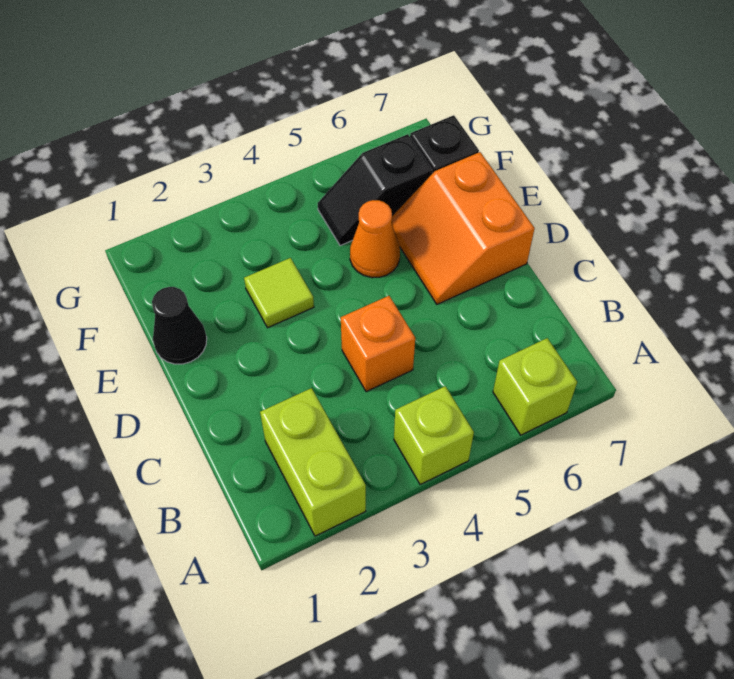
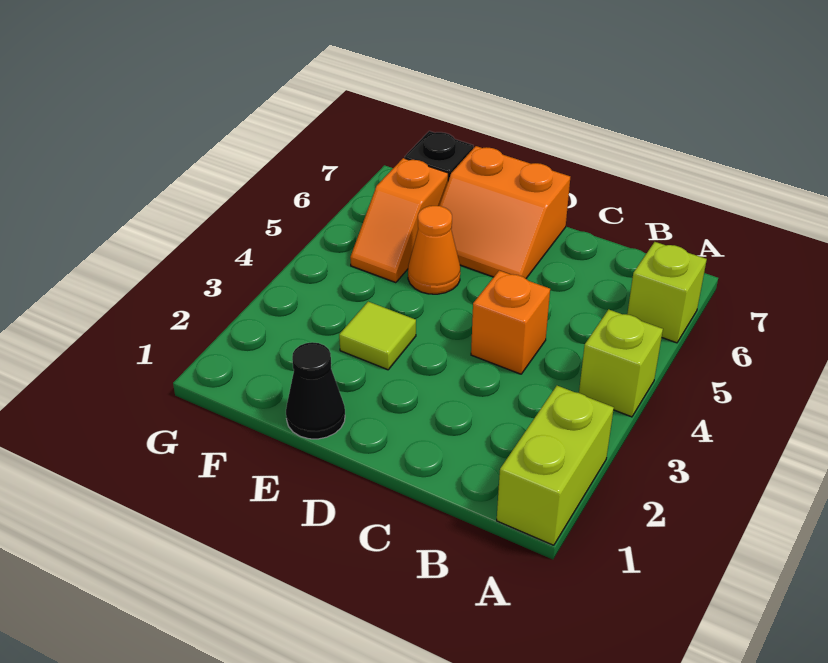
lime 1x2 brick [260,388,366,536] -> lime 1x2 brick turned to [497,386,614,545]
black 1x2 slope [318,134,432,246] -> orange 1x2 slope [350,158,448,283]

